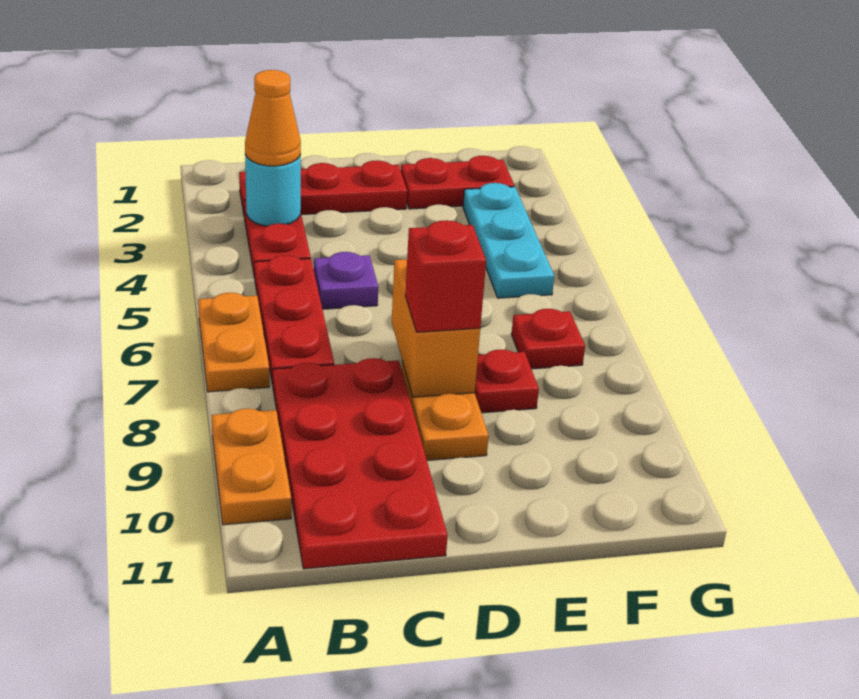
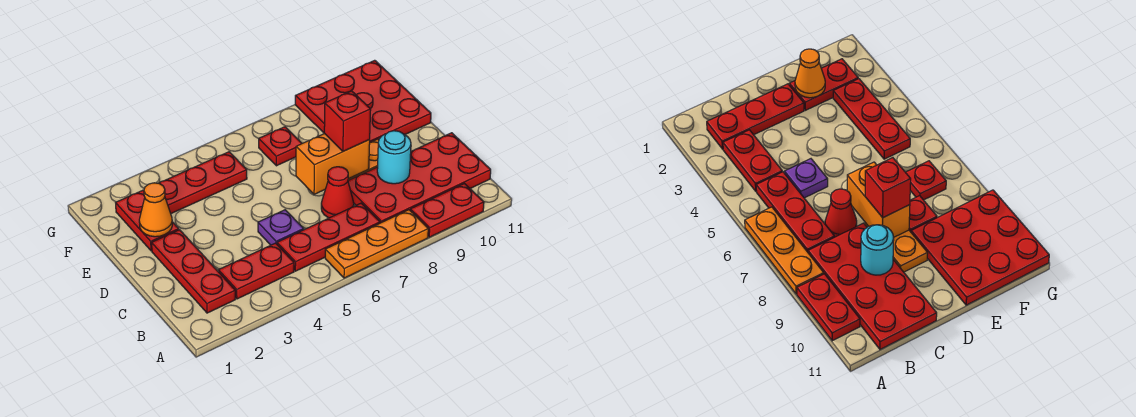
orange 1x2 plate [198,293,270,392] -> orange 1x3 plate [325,210,428,278]
orange 1x2 plate [212,408,291,525] -> red 1x2 plate [410,184,484,237]
cyan 1x1 round brick [245,155,301,226] -> cyan 1x1 round brick moved to [377,131,411,184]
orange 1x1 cone [245,70,301,166] -> orange 1x1 cone moved to [139,183,172,237]
none -> red 1x1 cone [321,167,354,218]
none -> red 3x3 plate [295,60,431,142]
cyan 1x3 plate [463,183,554,298] -> red 1x3 plate [159,152,247,213]

